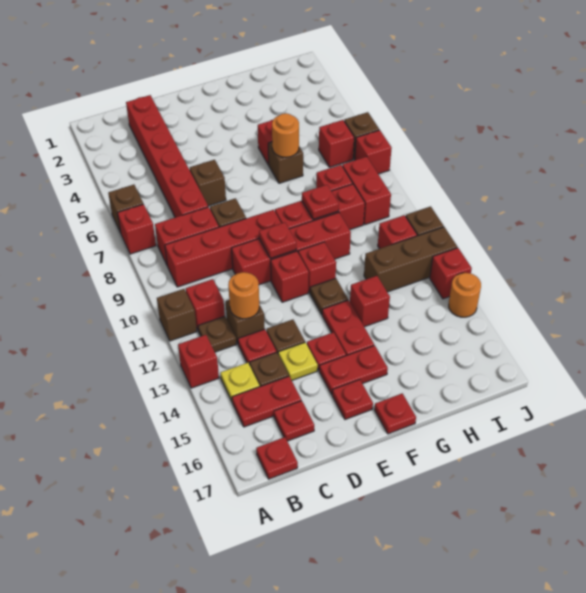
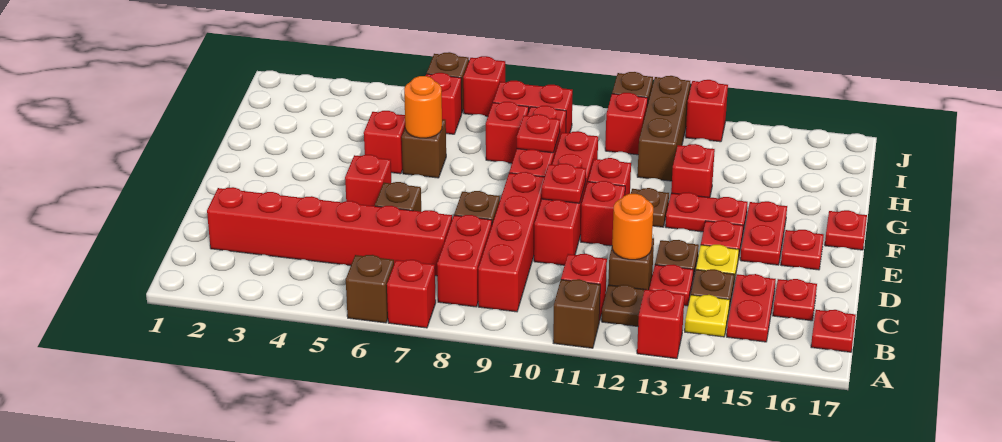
none -> red 1x1 brick [345,155,391,206]
orange 1x1 round brick [449,273,481,317] -> none

